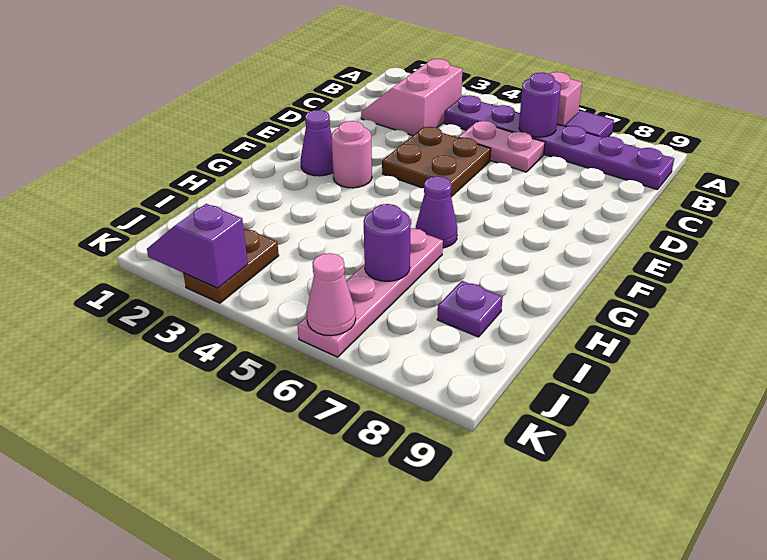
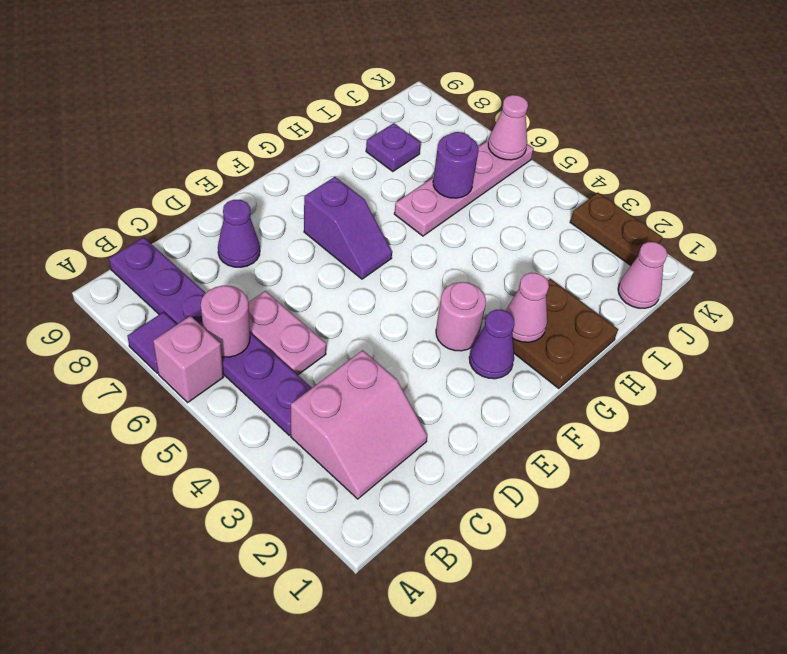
purple 1x1 round brick [519,73,561,137] -> pink 1x1 round brick [201,286,250,357]
brown 2x2 plate [382,127,491,197] -> brown 2x2 plate moved to [513,279,618,389]
none -> pink 1x1 cone [506,273,549,342]
purple 1x1 cone [415,176,458,248] -> purple 1x1 cone moved to [218,200,260,267]
none -> pink 1x1 cone [618,242,667,308]
brown 1x2 plate [183,228,279,303] -> brown 1x2 plate turned to [570,193,662,265]
purple 1x2 slope [147,204,248,288] -> purple 1x2 slope moved to [304,177,392,279]

